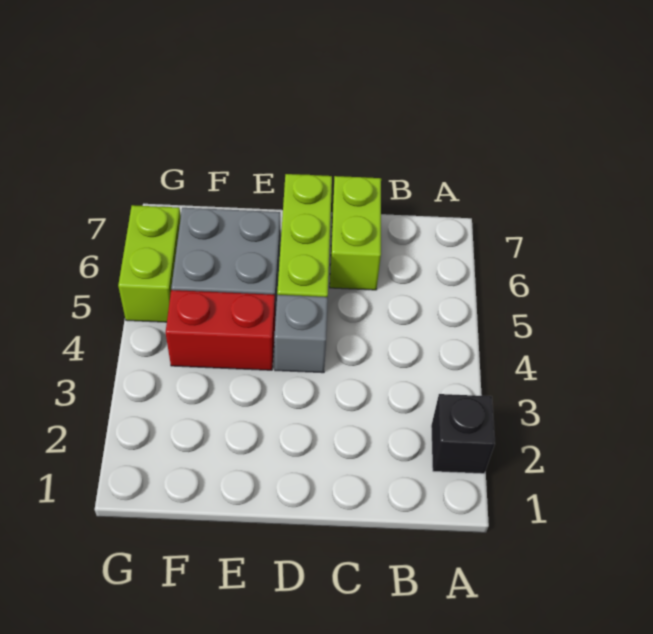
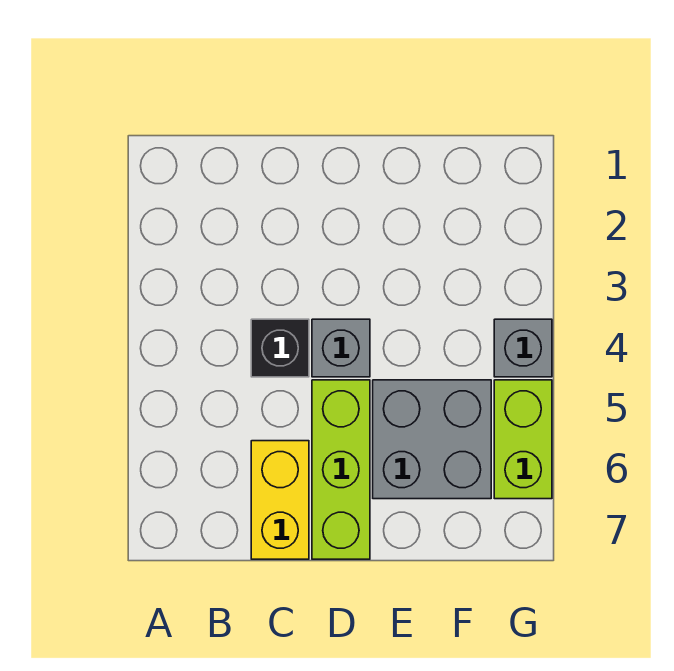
black 1x1 brick [431,394,495,474] -> black 1x1 brick moved to [251,319,309,377]
lime 1x2 brick [330,176,381,290] -> yellow 1x2 brick [251,441,309,559]
red 1x2 brick [166,290,275,370] -> none
none -> grey 1x1 brick [494,319,552,377]

